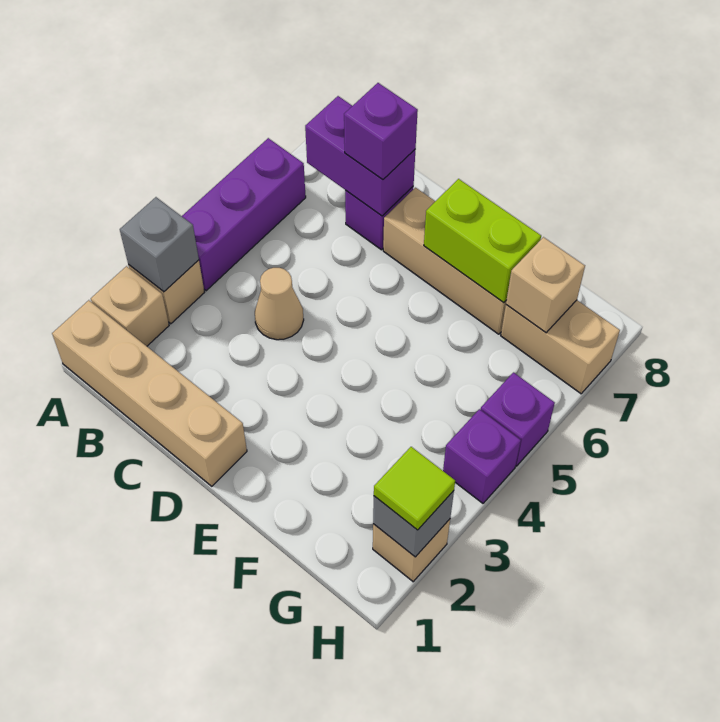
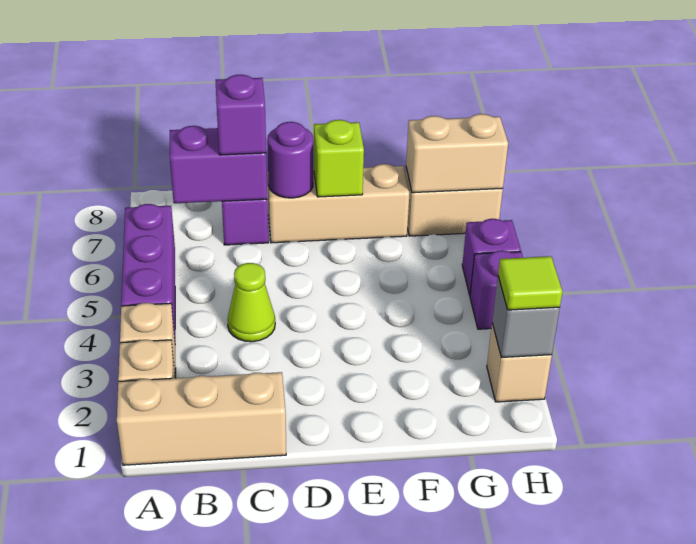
tan 1x4 brick [52,300,247,486] -> tan 1x3 brick [117,372,286,465]
grey 1x1 brick [120,197,199,292] -> none
tan 1x1 cone [255,268,304,340] -> lime 1x1 cone [227,263,275,342]
none -> purple 1x1 round brick [267,122,313,198]
lime 1x2 brick [424,179,541,303] -> lime 1x1 brick [314,120,364,197]
tan 1x1 brick [506,237,585,333] -> tan 1x2 brick [406,114,508,193]

